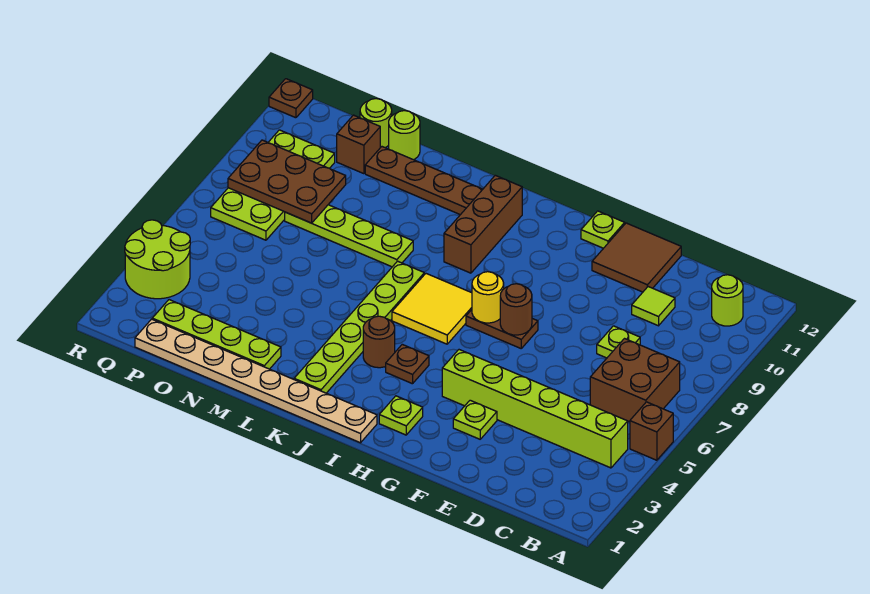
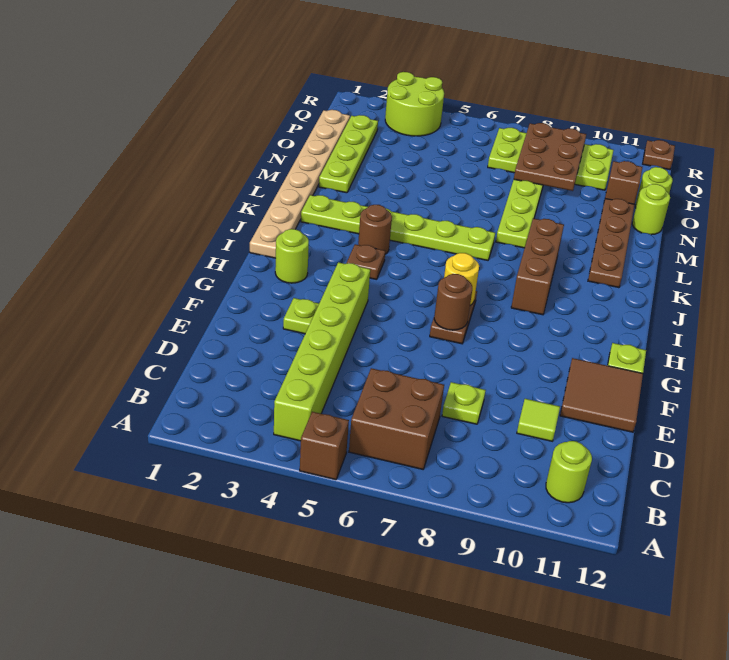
lime 1x1 plate [379,396,423,435] -> lime 1x1 round brick [275,229,309,283]
yellow 2x2 tile [392,274,472,344] -> none
brown 1x3 brick [444,175,522,273] -> brown 1x3 brick turned to [511,218,564,315]

